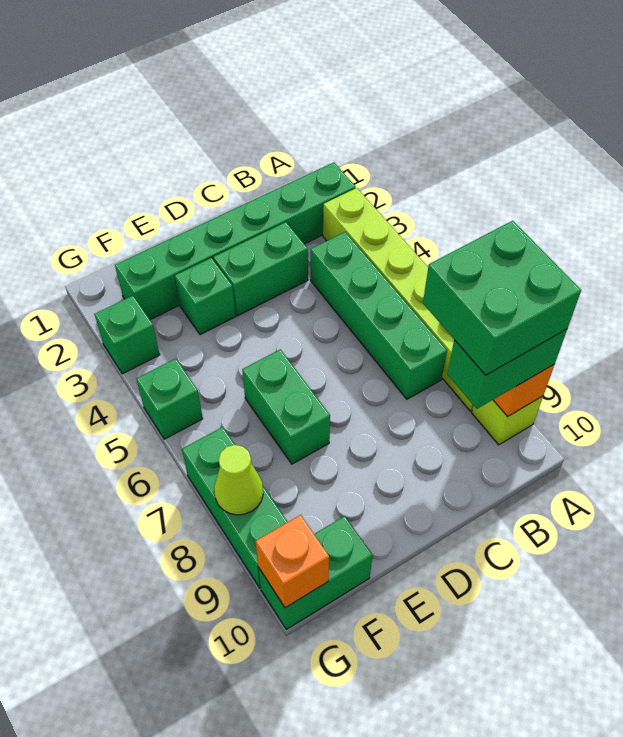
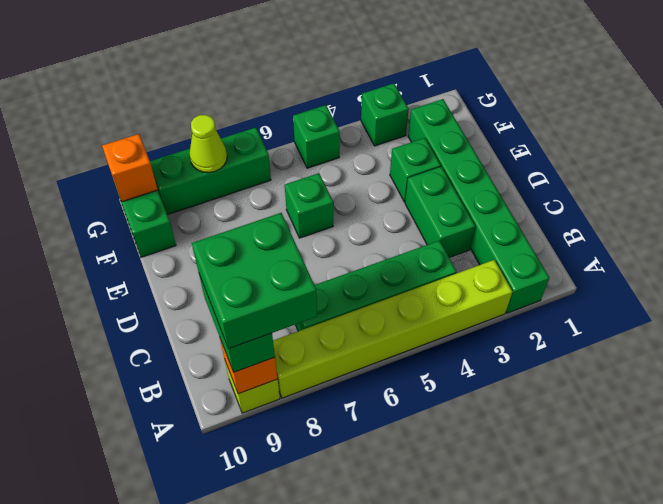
green 1x2 brick [242,349,330,464] -> green 1x1 brick [285,173,333,238]

